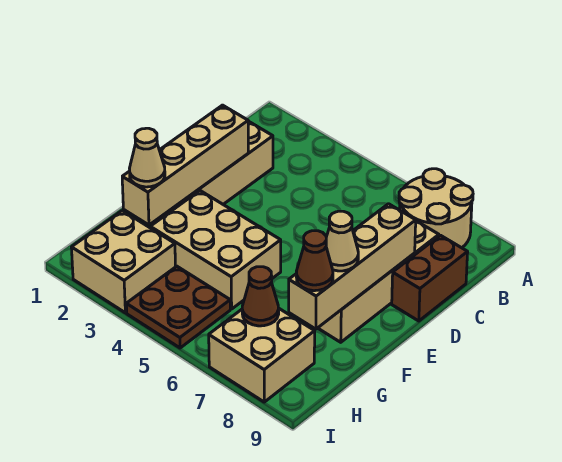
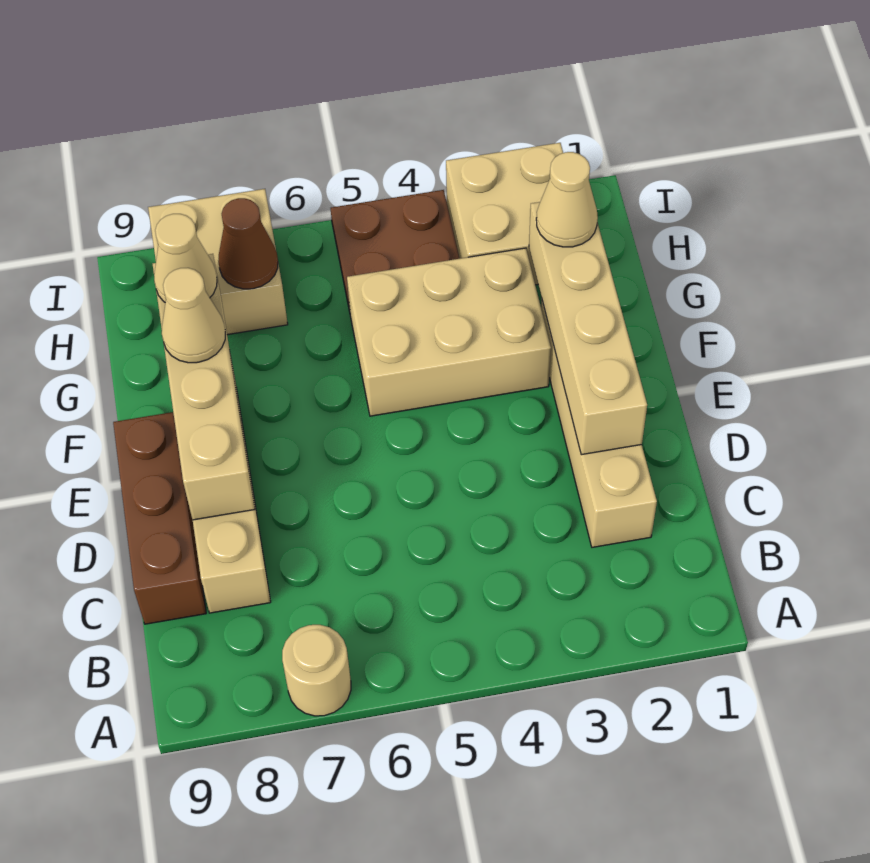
tan 2x2 round brick [399,169,473,248] -> tan 1x1 round brick [282,625,351,716]
brown 1x2 brick [392,235,468,321] -> brown 1x3 brick [113,412,206,624]
brown 1x1 cone [296,231,333,291] -> tan 1x1 cone [154,214,217,303]

